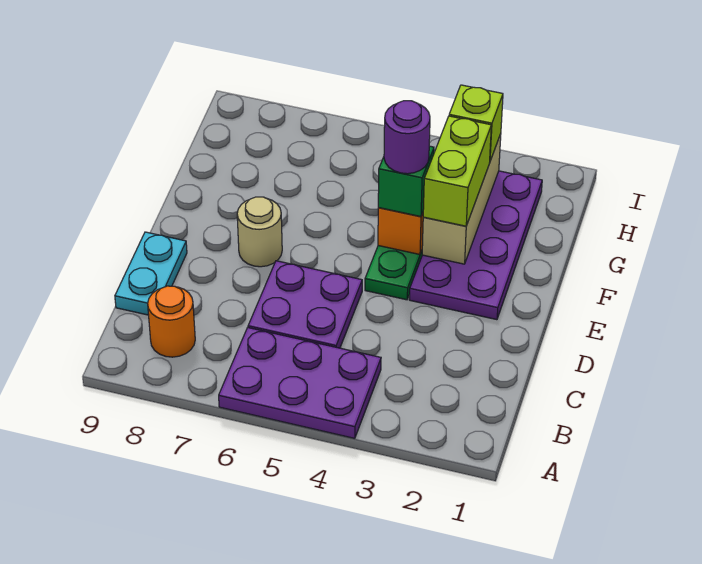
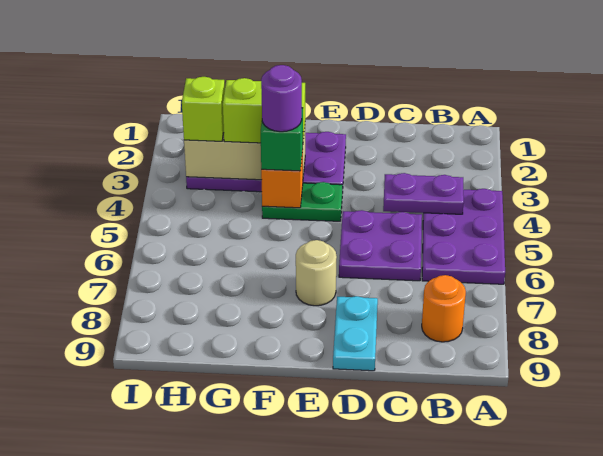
none -> purple 1x2 plate [383,173,464,214]
cyan 1x2 plate [115,232,187,315] -> cyan 1x2 plate turned to [333,296,378,371]

